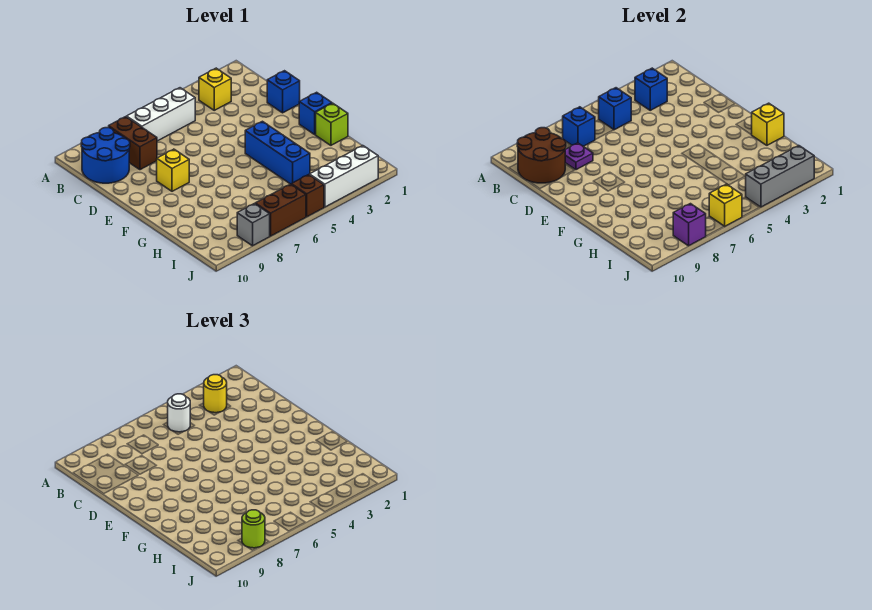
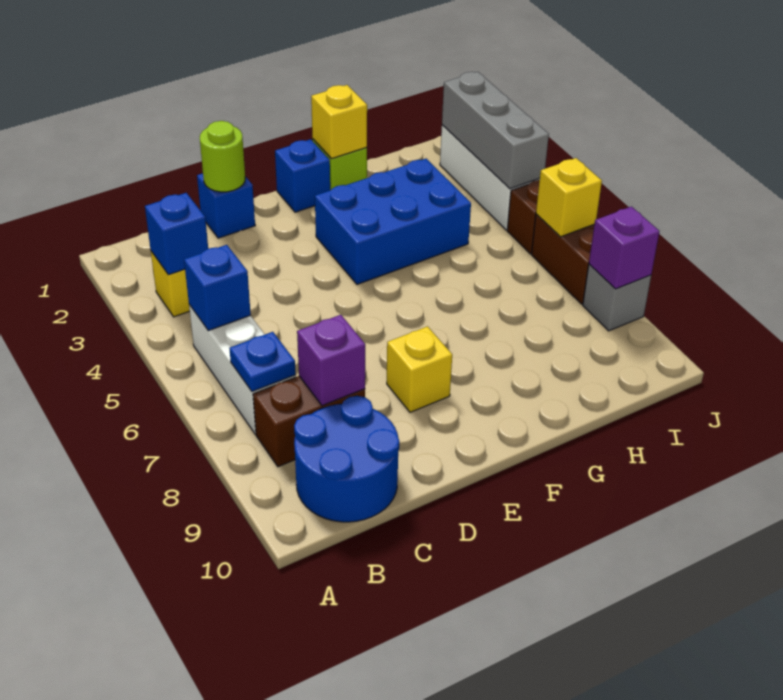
yellow 1x1 round brick [204,375,227,413] -> none
white 1x1 round brick [168,394,190,432] -> none
blue 1x1 brick [563,107,595,146] -> blue 1x1 plate [229,332,296,391]
brown 2x2 round brick [517,128,566,183] -> none
purple 1x1 plate [565,143,593,170] -> purple 1x1 brick [297,315,365,406]
blue 1x3 brick [245,121,310,184] -> blue 2x3 brick [315,159,471,284]
lime 1x1 round brick [242,510,265,548] -> lime 1x1 round brick moved to [200,121,245,192]

